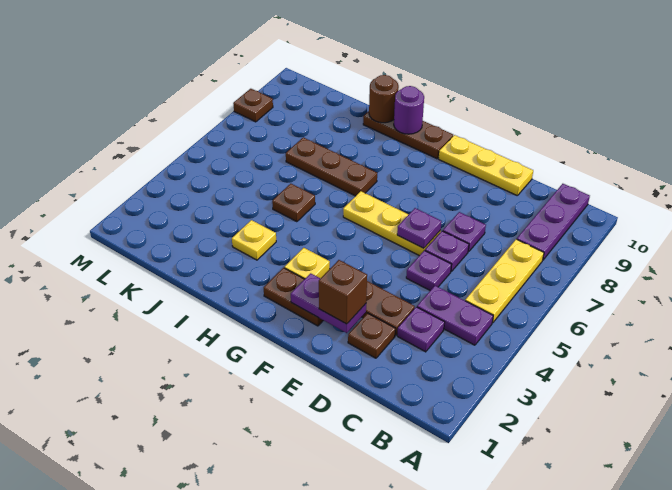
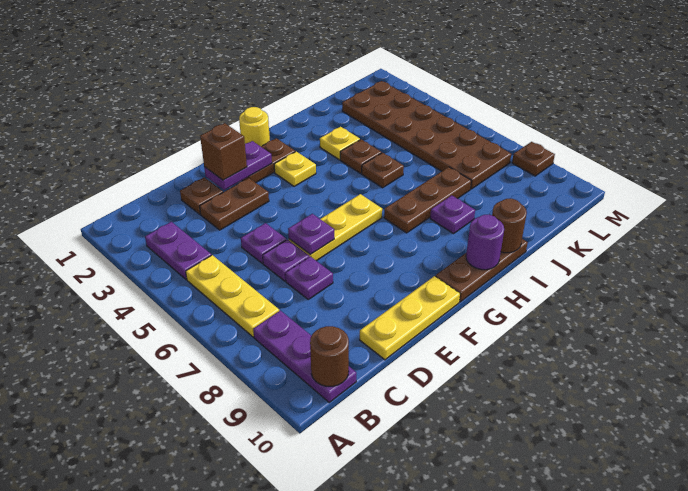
purple 1x2 plate [417,286,493,345] -> purple 1x2 plate turned to [145,222,211,280]
none -> brown 1x1 round brick [310,326,349,386]
purple 1x1 plate [397,307,445,352] -> purple 1x1 plate moved to [430,195,475,234]
none -> yellow 1x1 round brick [239,107,270,146]
none -> brown 1x1 plate [340,139,382,173]
none -> brown 2x6 plate [342,81,511,189]

